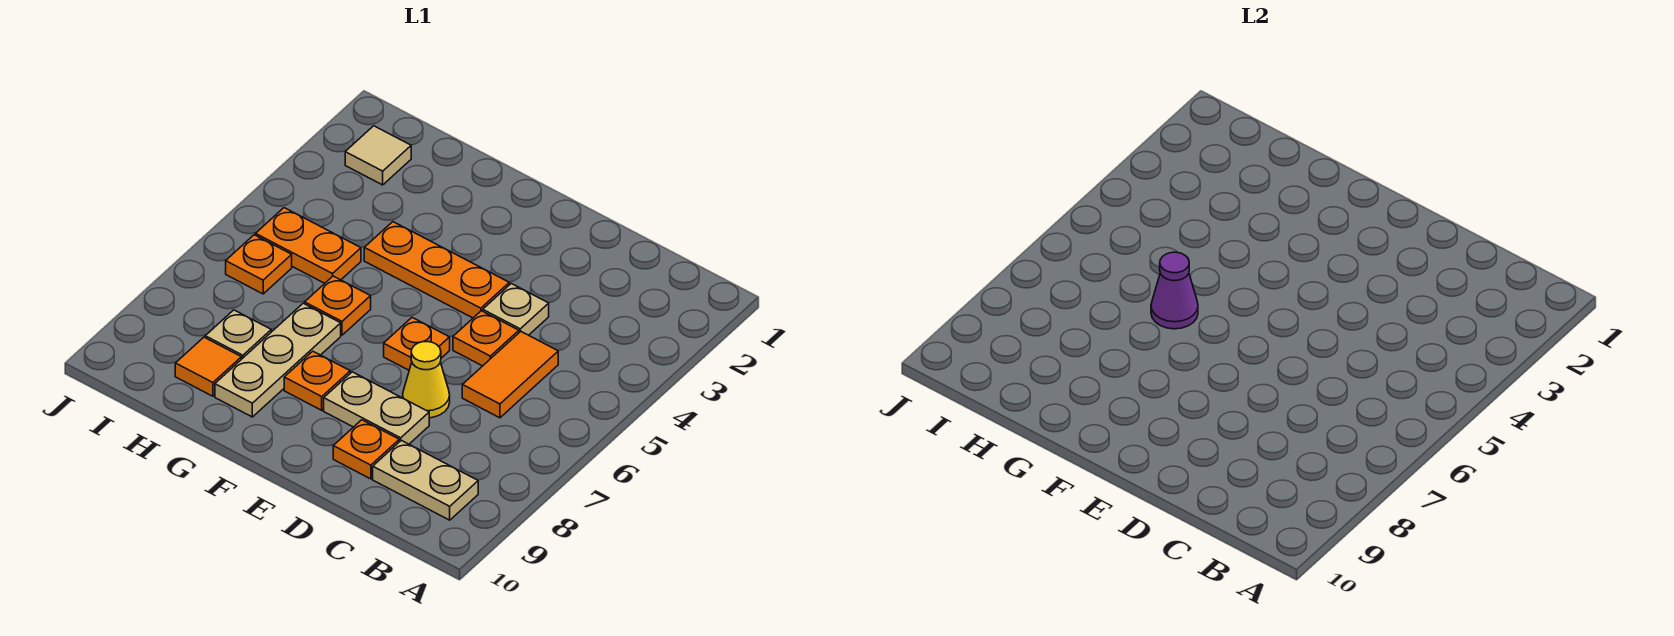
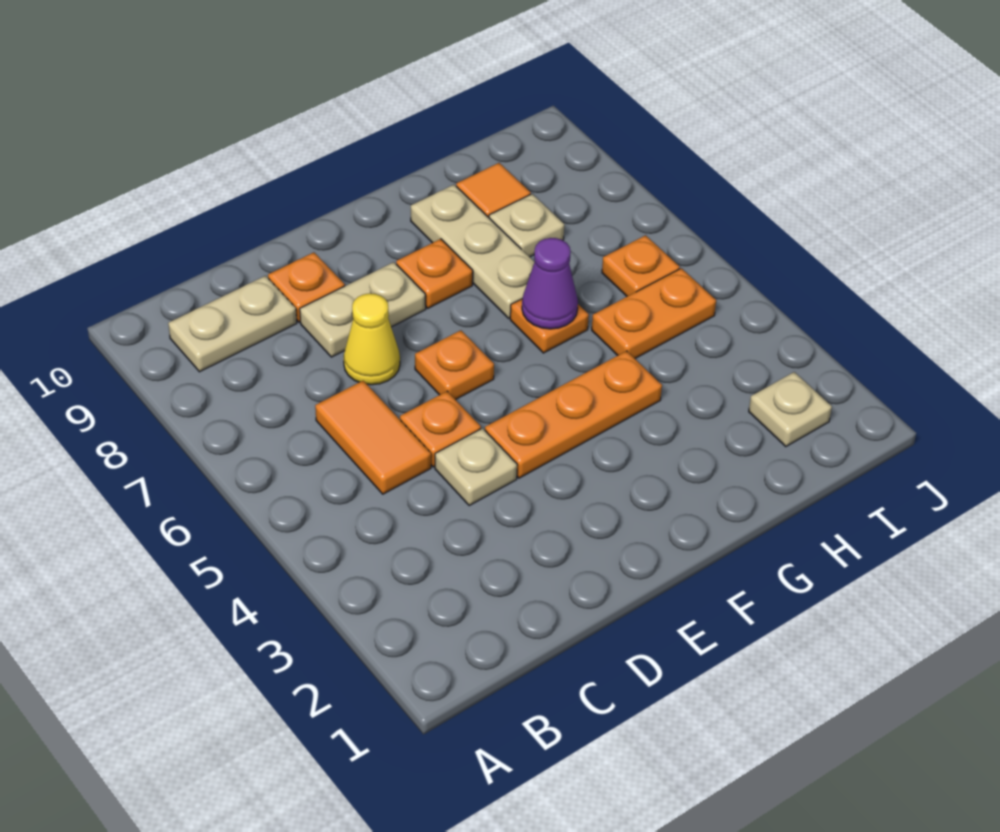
tan 1x1 tile [345,126,411,185] -> tan 1x1 plate [749,372,832,447]

